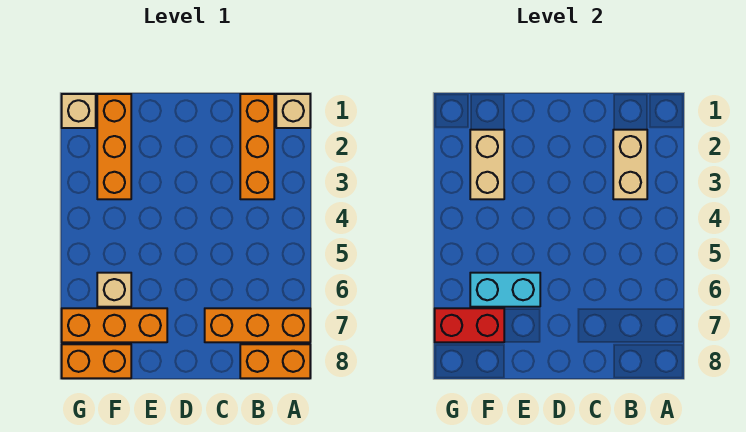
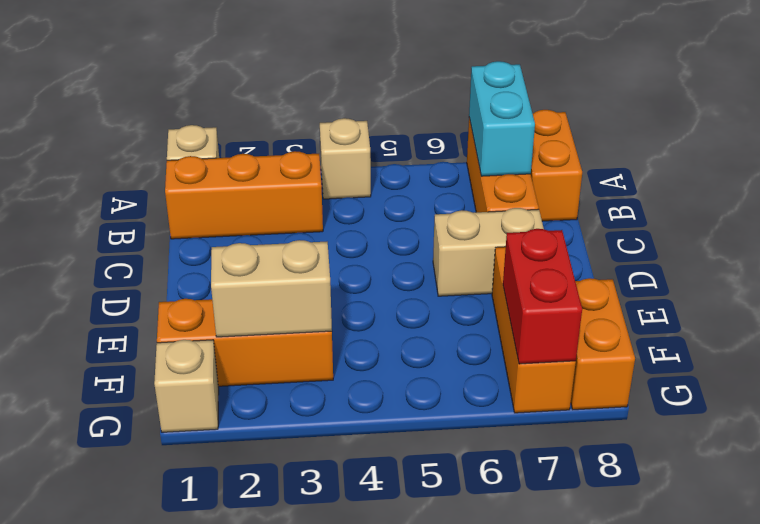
tan 1x2 brick [613,130,647,199] -> tan 1x2 brick moved to [433,208,544,296]
cyan 1x2 brick [470,273,540,307] -> cyan 1x2 brick moved to [469,61,535,176]
tan 1x1 brick [97,273,131,307] -> tan 1x1 brick moved to [320,118,371,199]

